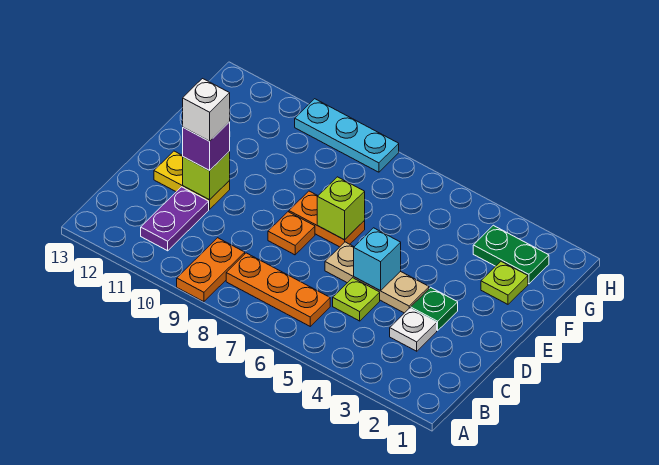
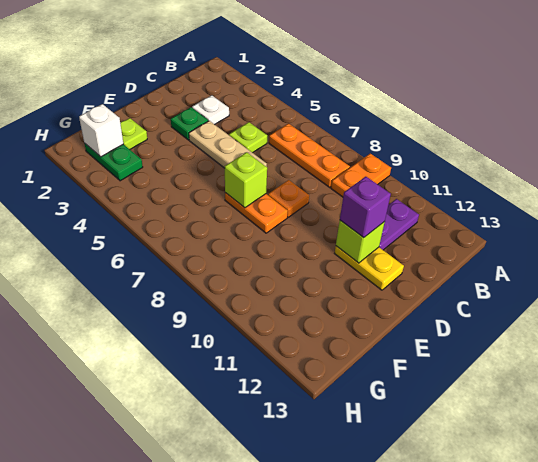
cyan 1x1 brick [354,228,401,291] -> none
white 1x1 brick [183,79,230,141] -> white 1x1 brick moved to [79,104,123,157]
cyan 1x3 plate [295,99,399,172] -> none

